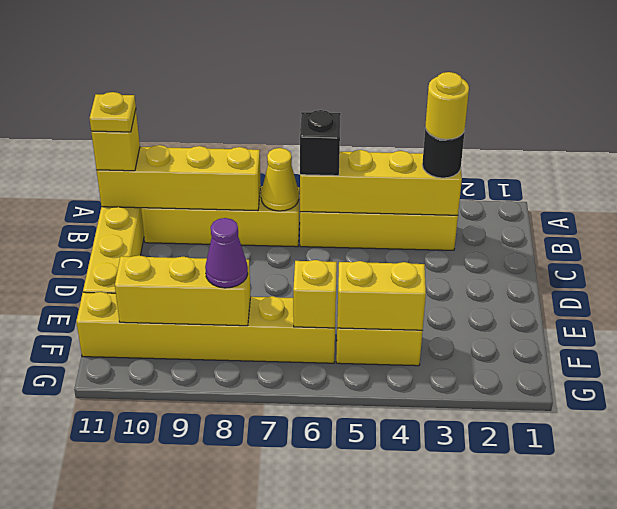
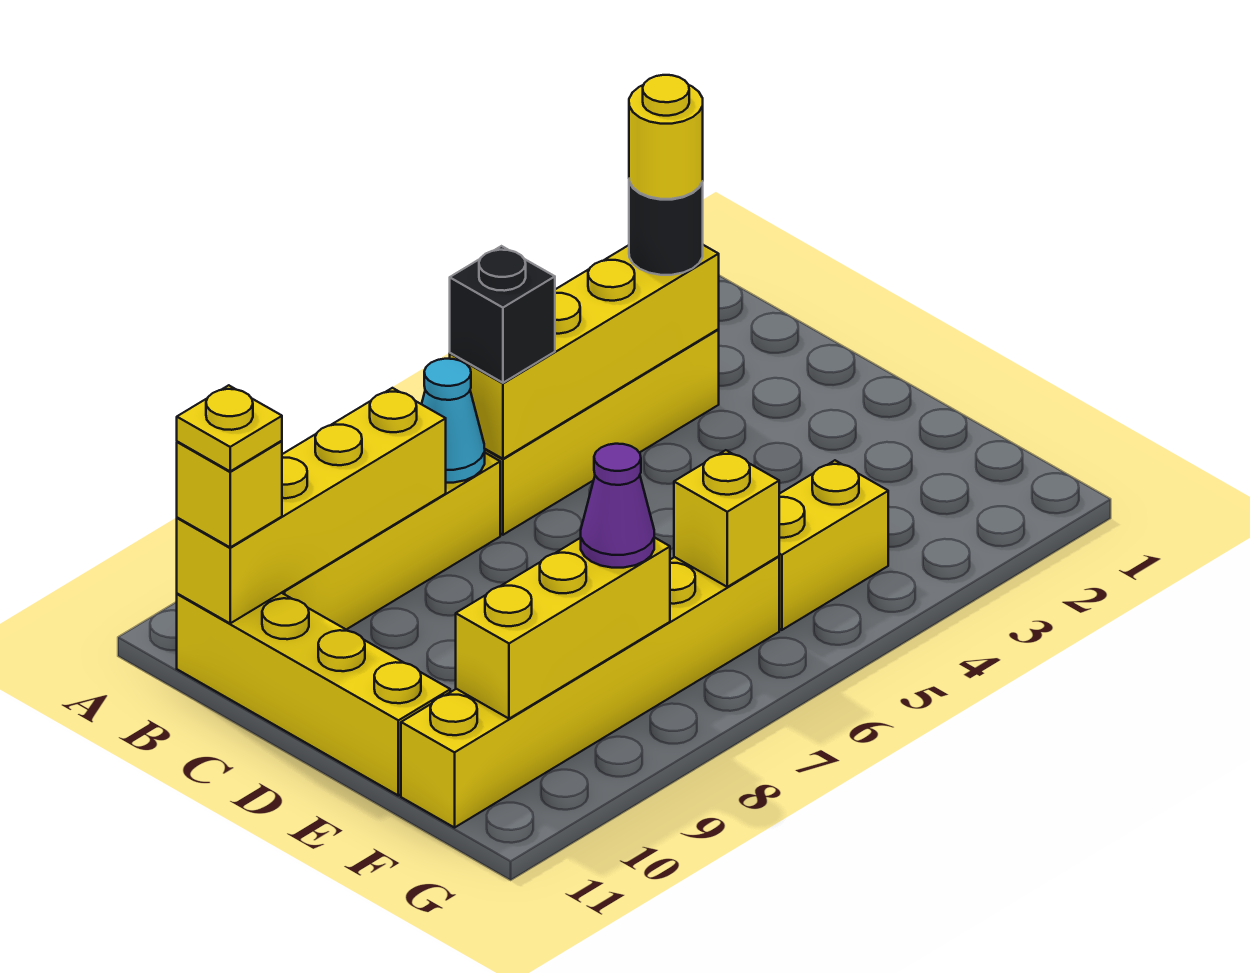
yellow 1x1 cone [261,148,299,211] -> cyan 1x1 cone [422,359,485,483]
yellow 1x2 brick [337,261,426,330] -> none

